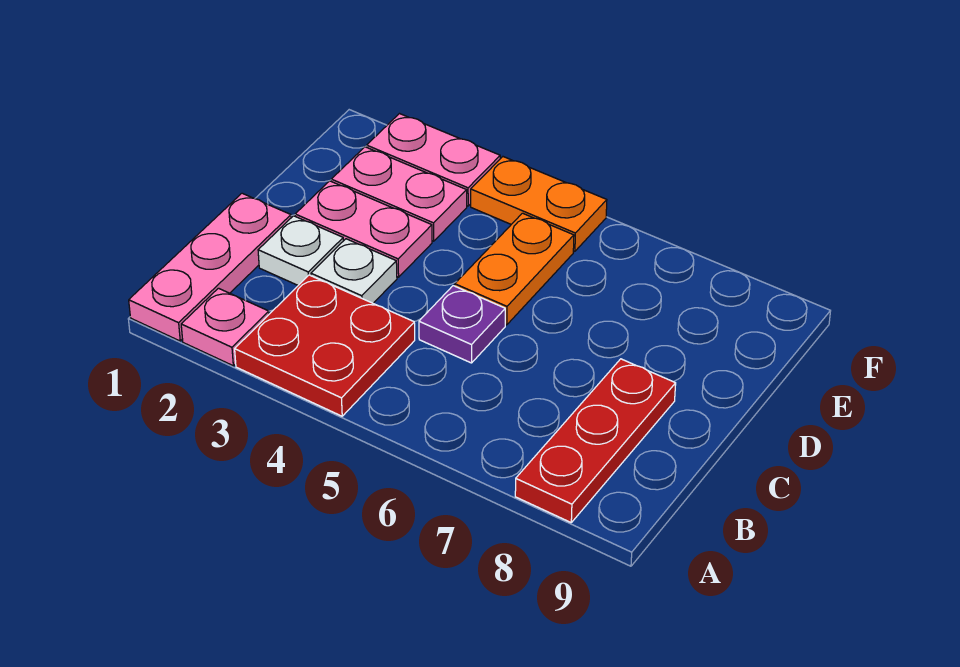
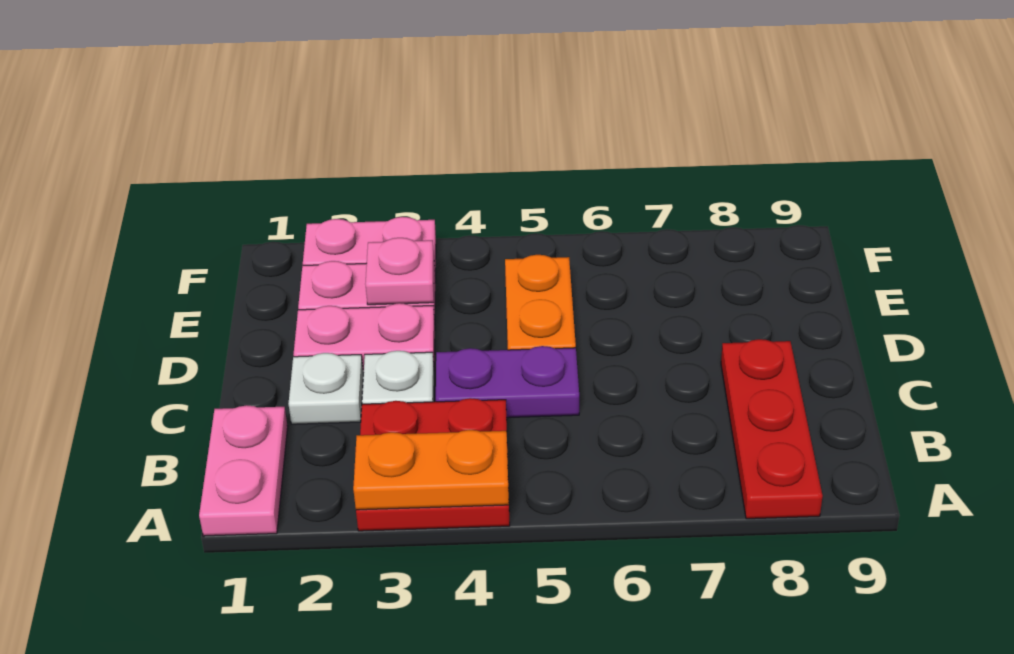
pink 1x3 plate [129,193,291,341] -> pink 1x2 plate [199,405,288,536]
pink 1x1 plate [181,288,269,366] -> pink 1x1 plate moved to [365,238,434,305]
purple 1x1 plate [419,286,505,363] -> purple 1x2 plate [436,346,579,418]
orange 1x2 plate [471,157,607,251] -> orange 1x2 plate moved to [353,430,509,510]

